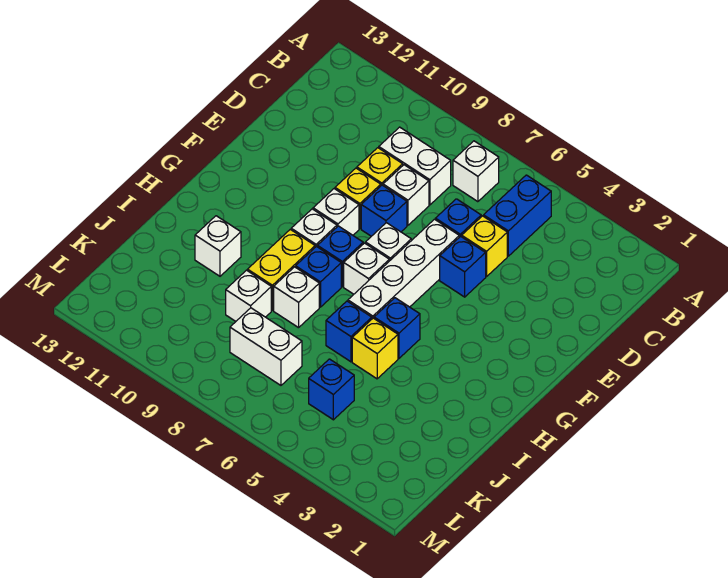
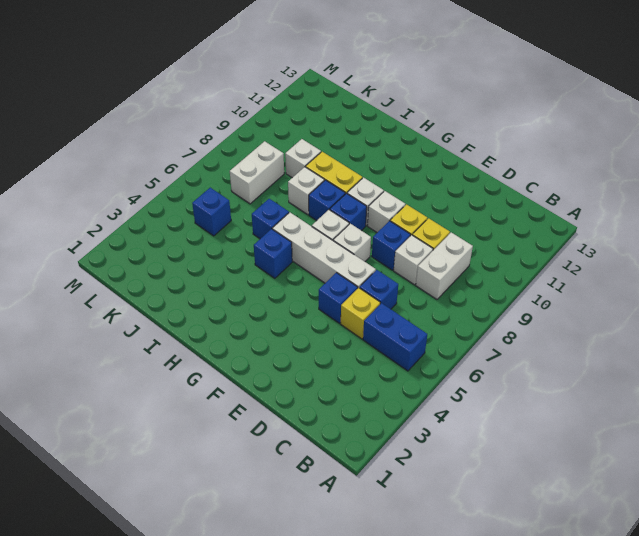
white 1x1 brick [453,141,499,202] -> none
yellow 1x1 brick [352,318,398,379] -> none
white 1x1 brick [195,216,241,276] -> none

